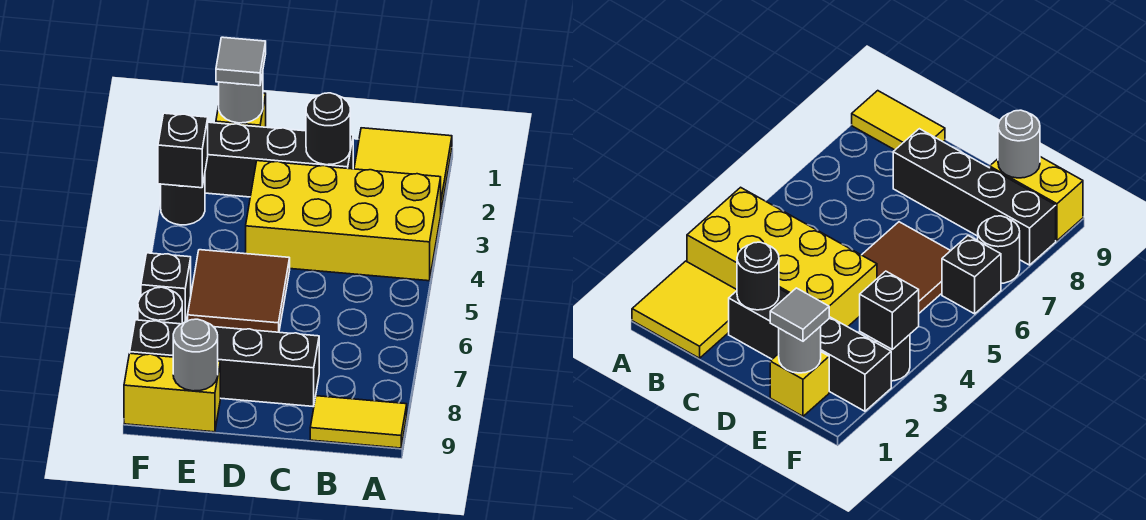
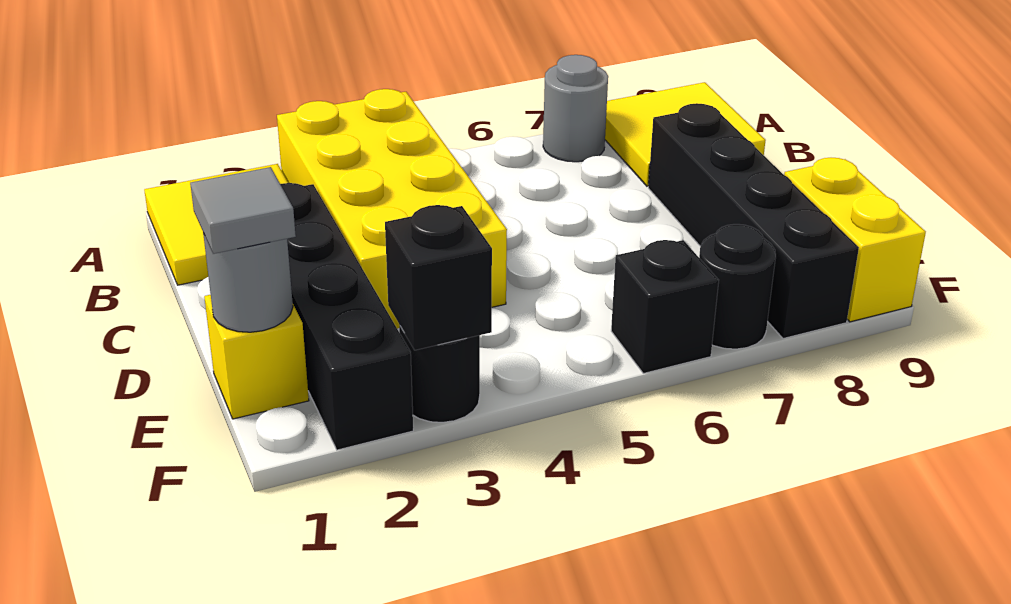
yellow 1x2 tile [310,396,407,448] -> yellow 2x2 tile [605,82,766,186]
black 1x1 round brick [306,93,350,165] -> none
brown 2x2 tile [188,250,290,332] -> none
grey 1x1 round brick [173,319,218,391] -> grey 1x1 round brick moved to [543,55,608,162]

